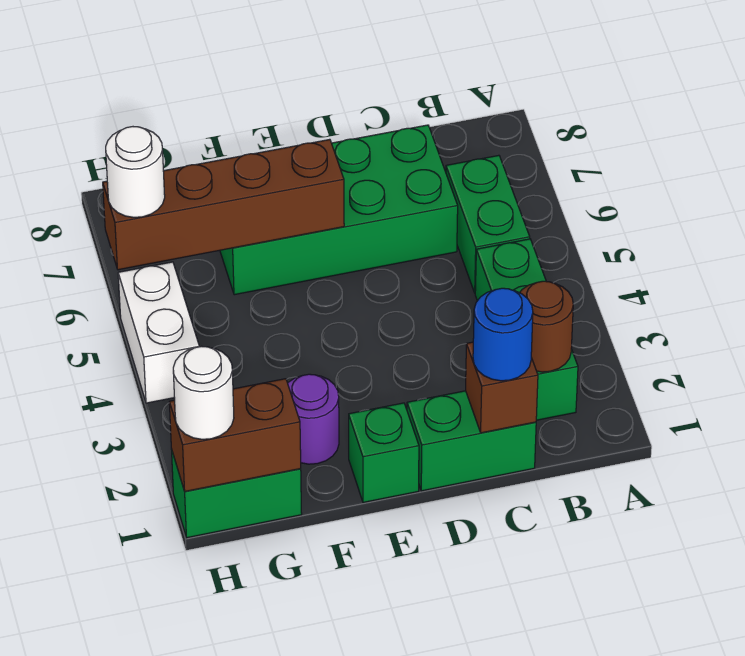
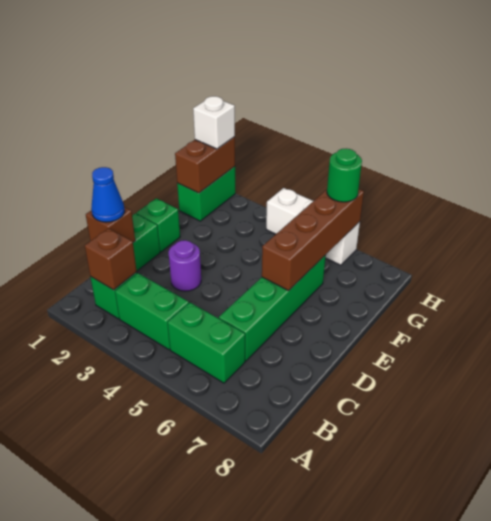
brown 1x1 round brick [520,281,573,372] -> brown 1x1 brick [85,228,137,290]
blue 1x1 round brick [473,288,533,381] -> blue 1x1 cone [91,167,125,222]
green 2x4 brick [220,125,458,295] -> green 1x4 brick [219,255,326,361]
purple 1x1 round brick [288,374,339,464] -> purple 1x1 round brick moved to [169,240,201,291]
white 1x1 round brick [173,346,234,439] -> white 1x1 brick [193,96,235,149]
white 1x2 brick [118,262,199,403] -> white 1x3 brick [266,188,360,265]
white 1x1 round brick [106,127,165,217] -> green 1x1 round brick [327,149,362,202]

